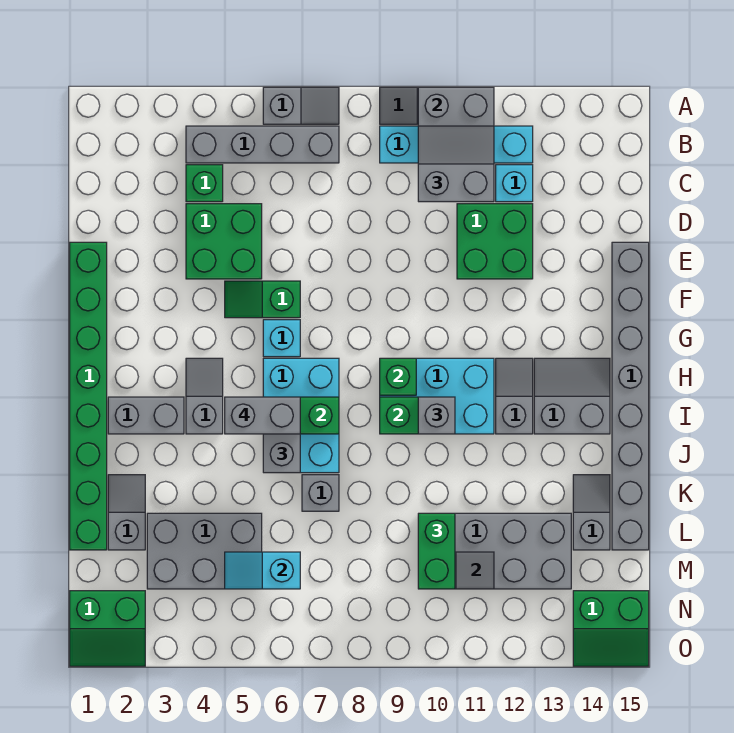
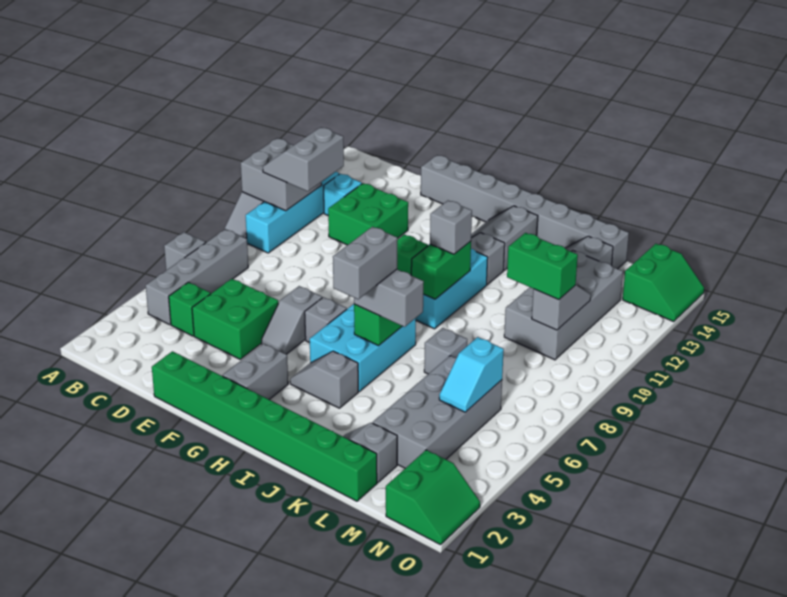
green 1x2 slope [225,281,300,318] -> grey 1x2 slope [262,286,322,354]
cyan 1x1 brick [263,320,300,357] -> grey 1x1 brick [305,297,347,343]
cyan 2x3 brick [263,358,339,473] -> cyan 2x3 brick turned to [310,304,416,392]
grey 1x2 brick [108,397,184,434] -> grey 1x2 brick moved to [222,343,288,400]
grey 2x3 brick [147,513,262,589] -> grey 2x4 brick [373,356,502,468]

